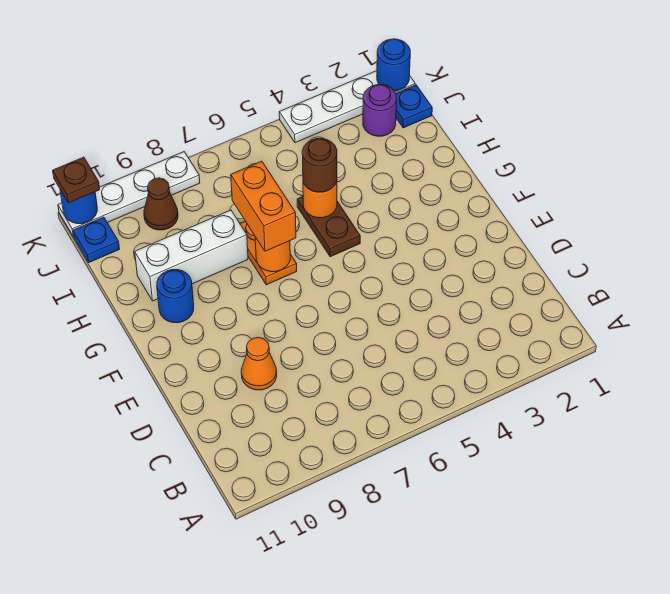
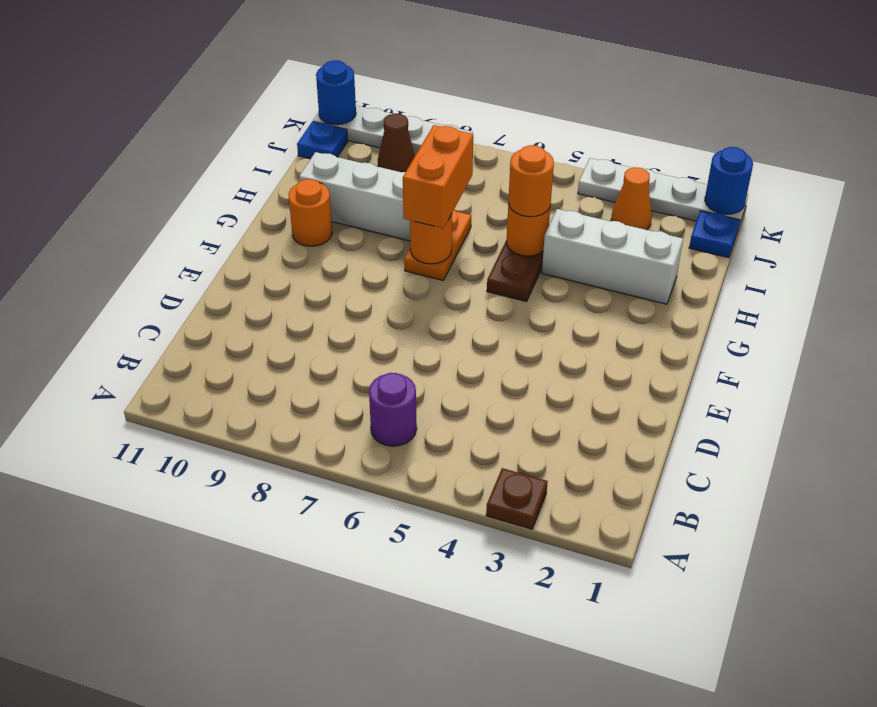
orange 1x1 cone [241,337,277,390] -> orange 1x1 cone moved to [611,167,652,230]
blue 1x1 round brick [157,270,194,323] -> orange 1x1 round brick [289,179,332,246]
none -> white 1x3 brick [542,209,683,304]
brown 1x1 round brick [302,139,337,192] -> orange 1x1 round brick [508,145,554,217]
purple 1x1 round brick [363,85,397,136] -> purple 1x1 round brick moved to [369,373,417,446]
brown 1x1 plate [53,157,100,203] -> brown 1x1 plate moved to [486,468,548,529]

